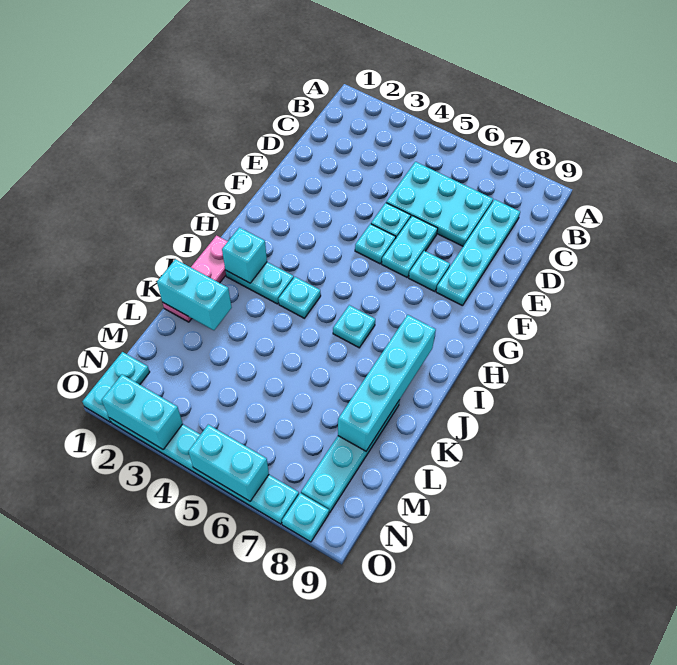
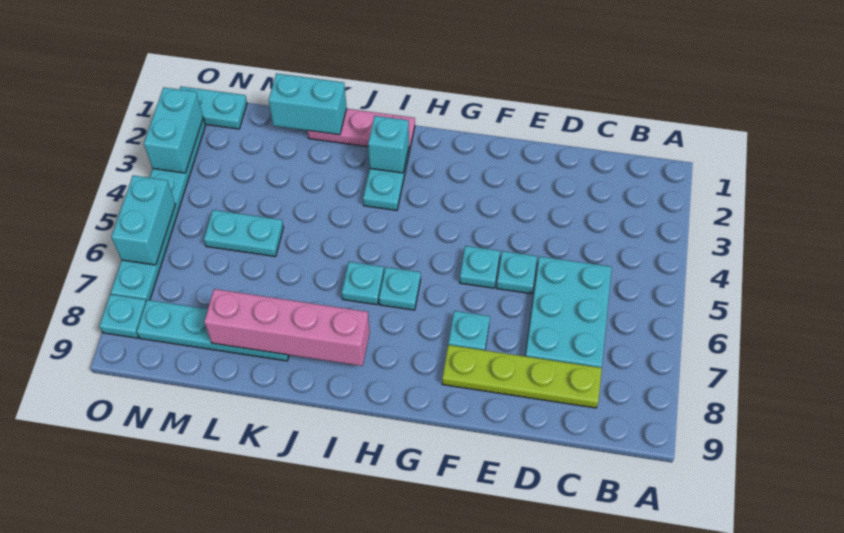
cyan 1x4 plate [436,200,520,306] -> lime 1x4 plate [442,345,602,408]
cyan 1x2 plate [382,216,438,277] -> cyan 1x2 plate moved to [204,210,283,257]
cyan 1x1 plate [278,277,321,318] -> cyan 1x1 plate moved to [379,267,421,310]
cyan 1x4 brick [338,315,436,451] -> pink 1x4 brick [204,289,370,366]
cyan 1x2 brick [157,259,232,330] -> cyan 1x2 brick turned to [269,73,347,135]

